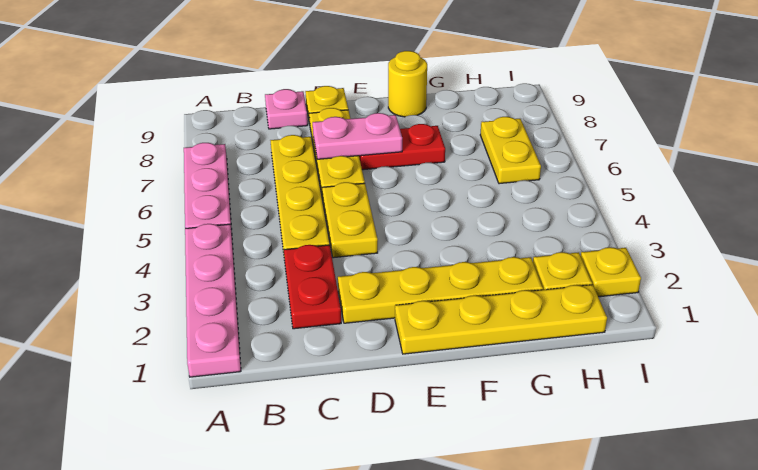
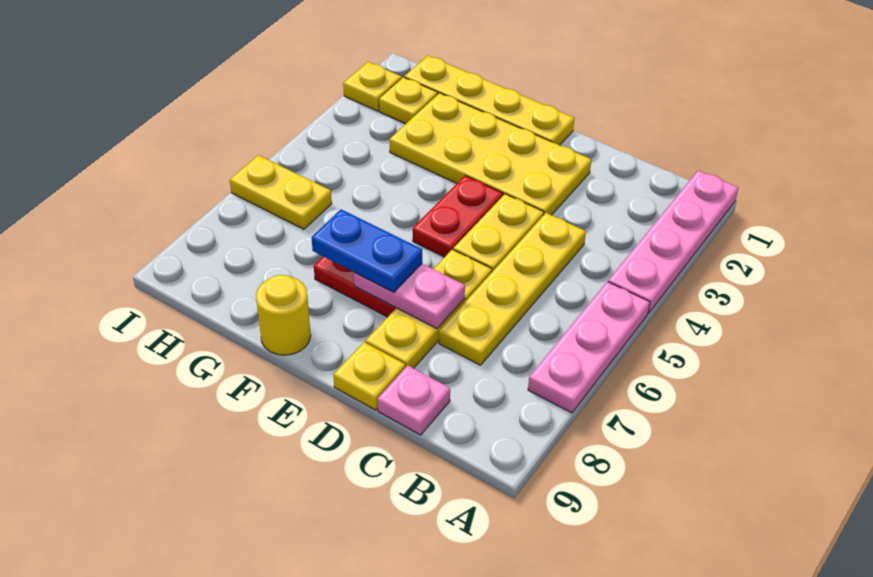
red 1x2 plate [284,245,341,329] -> red 1x2 plate moved to [413,176,503,257]
yellow 1x4 plate [338,257,543,323] -> yellow 2x4 plate [389,93,591,215]
none -> blue 1x2 plate [312,209,422,293]
yellow 1x2 plate [480,117,541,184] -> yellow 1x2 plate turned to [230,155,332,229]

